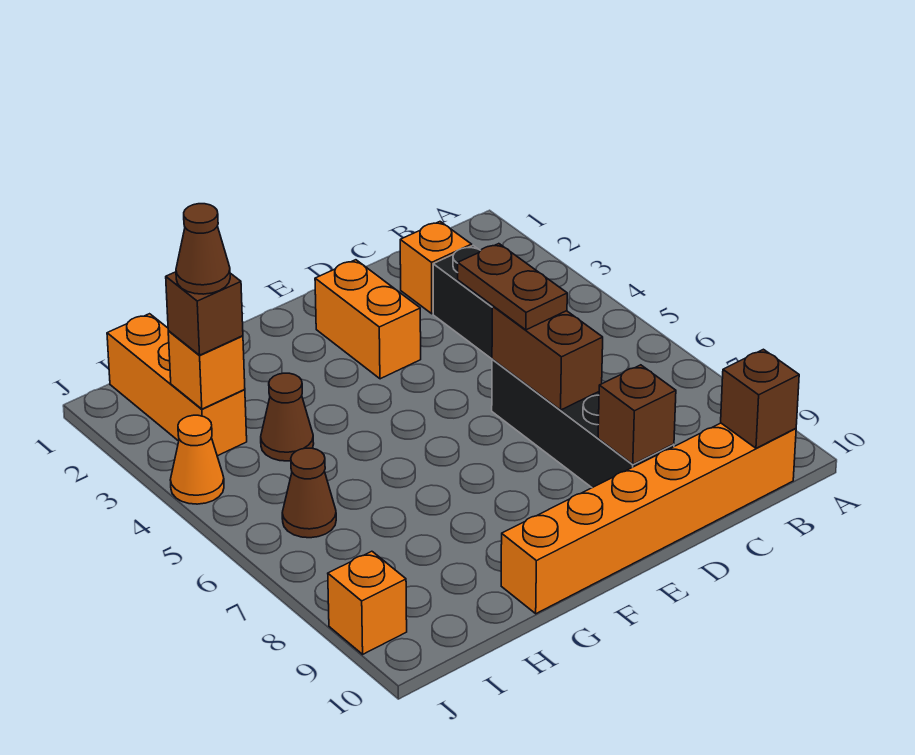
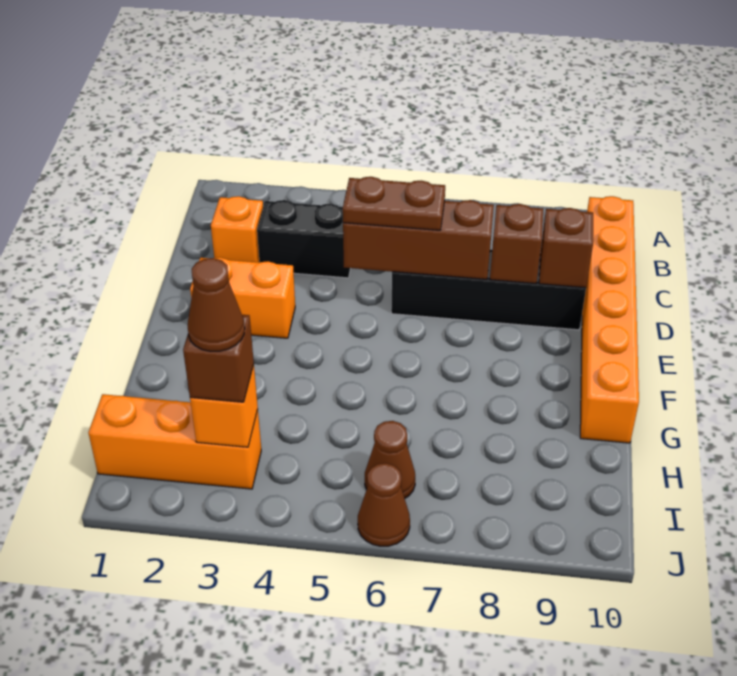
brown 1x1 brick [721,349,799,448] -> brown 1x1 brick moved to [490,204,543,283]
brown 1x2 brick [492,306,603,410] -> brown 1x3 brick [343,200,494,279]
brown 1x1 cone [261,373,314,461] -> brown 1x1 cone moved to [358,463,410,546]
orange 1x1 cone [170,415,224,504] -> none
orange 1x1 brick [328,551,407,654] -> none

